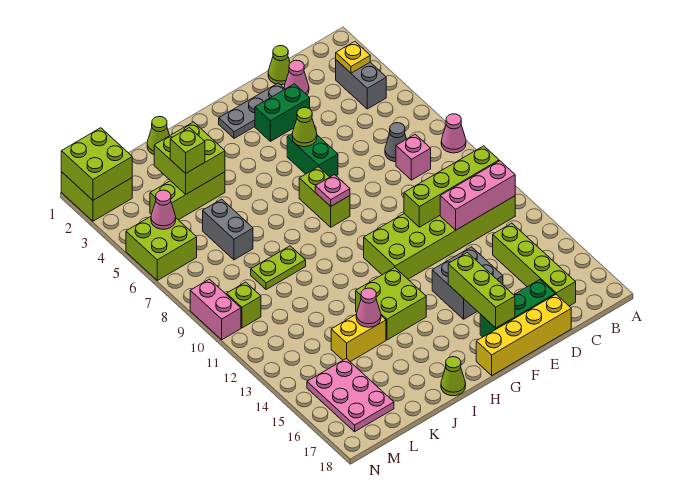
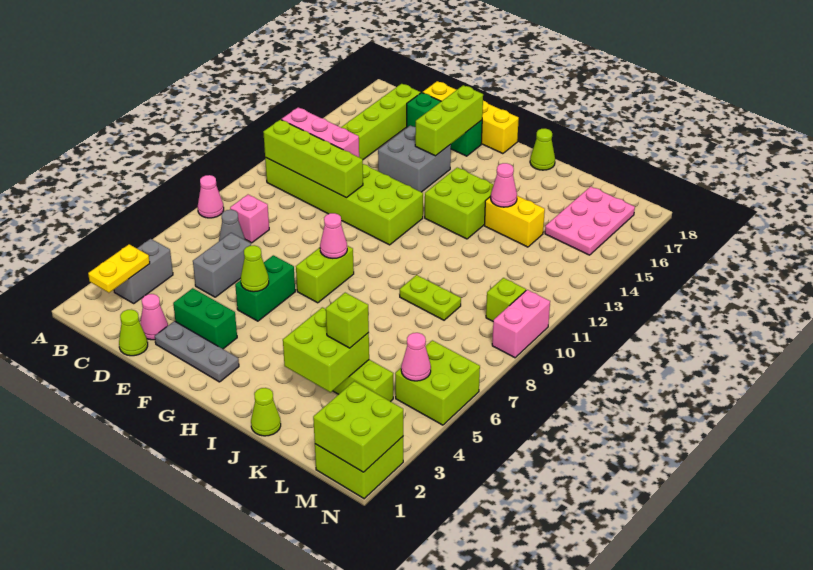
yellow 1x1 plate [336,42,370,73] -> yellow 1x2 plate [88,244,150,293]
pink 1x1 plate [315,175,350,206] -> pink 1x1 cone [320,213,347,258]
grey 1x2 brick [203,199,253,260] -> grey 1x2 brick moved to [193,233,251,297]

